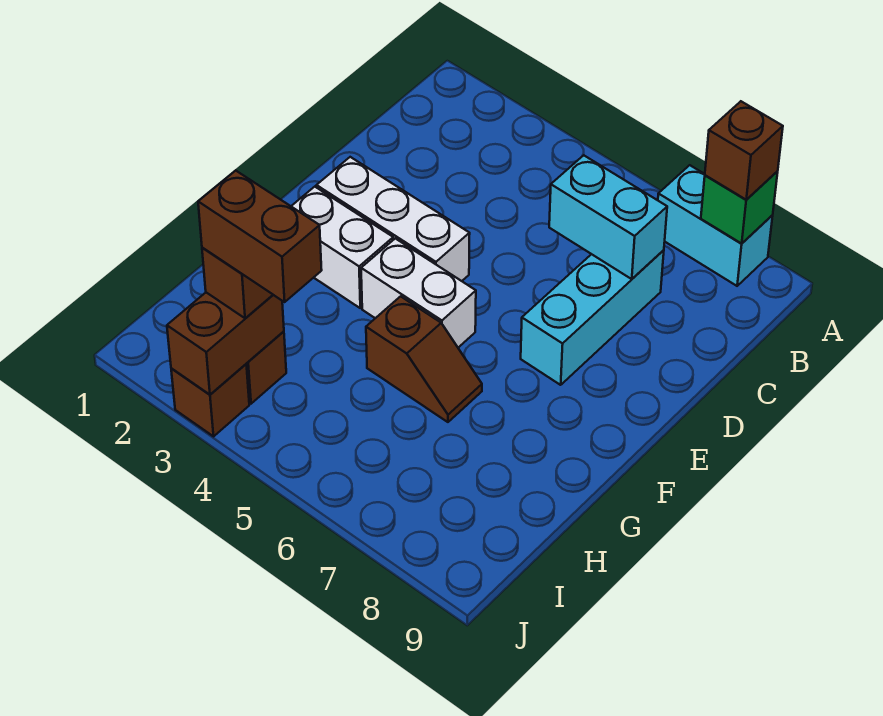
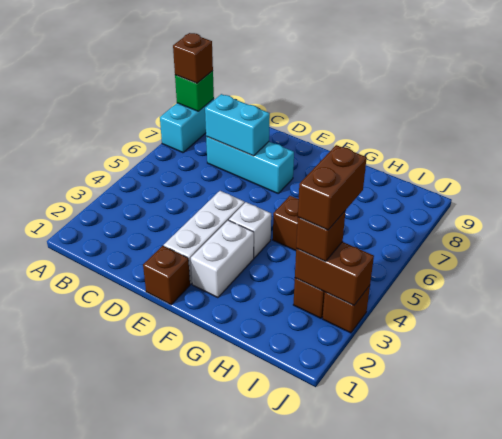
cyan 1x2 brick [549,155,667,279] -> cyan 1x2 brick turned to [205,94,270,156]
none -> brown 1x1 brick [143,246,190,305]
white 1x2 brick [361,238,476,348] -> white 1x1 brick [229,202,271,258]

